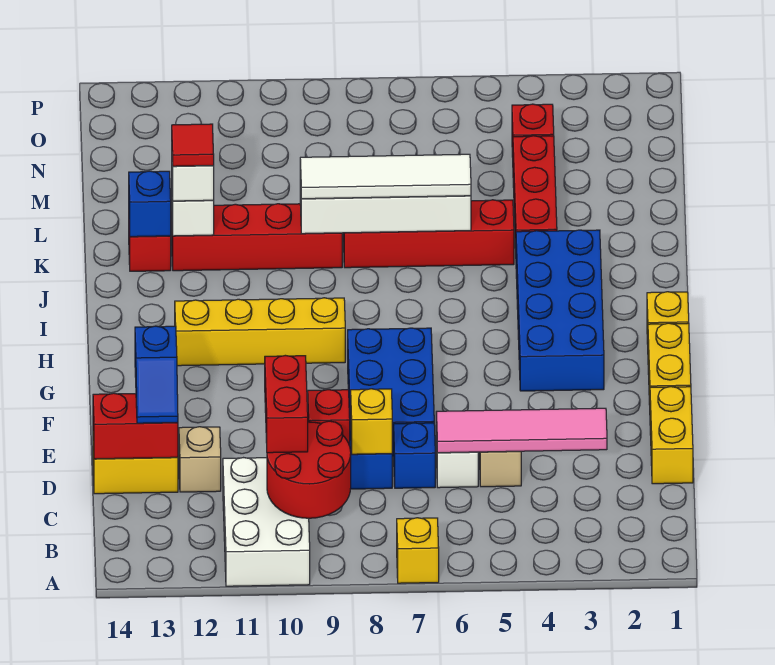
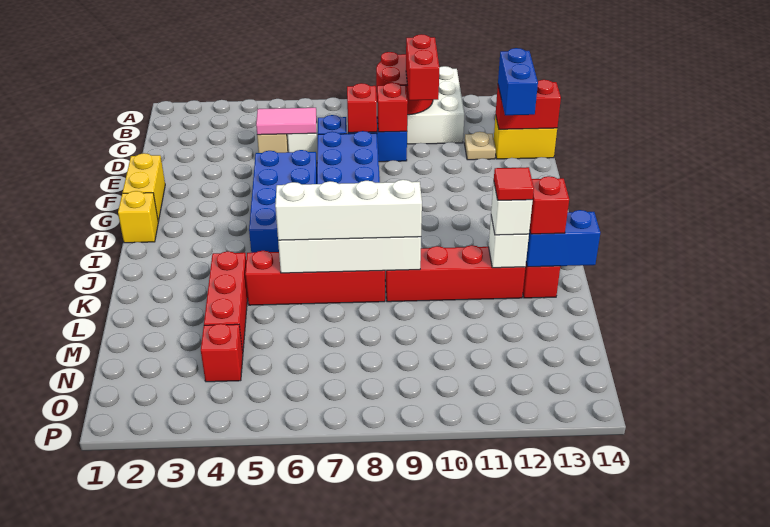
yellow 1x1 brick [397,518,439,583] -> none
yellow 1x2 brick [650,387,693,484] -> none
pink 1x4 tile [436,408,607,453] -> pink 1x2 tile [256,108,317,135]
yellow 1x1 brick [351,389,392,454] -> red 1x1 brick [347,83,377,133]
tan 1x1 brick [179,427,221,492] -> tan 1x1 plate [464,132,496,160]
blue 1x2 slope [135,326,178,423] -> blue 1x2 brick [498,48,538,115]
blue 2x4 brick [516,230,604,391] -> blue 2x4 brick moved to [249,150,317,253]
yellow 1x4 brick [175,298,345,366] -> none
white 1x4 tile [300,154,471,199] -> white 1x4 brick [275,180,422,240]
blue 1x1 brick [129,171,171,237] -> blue 1x2 brick [526,210,600,267]
none -> red 1x1 brick [530,176,569,234]

